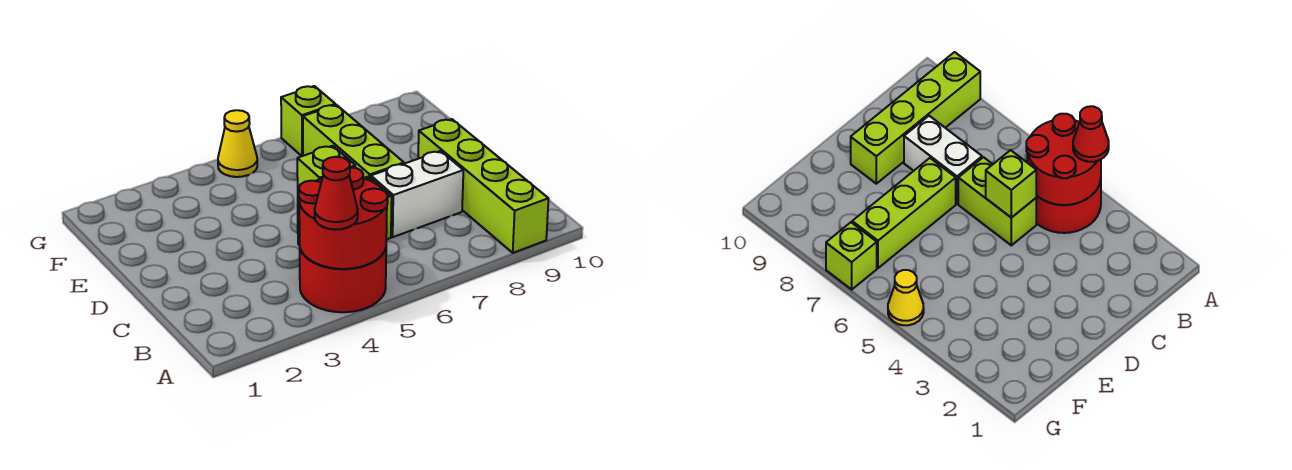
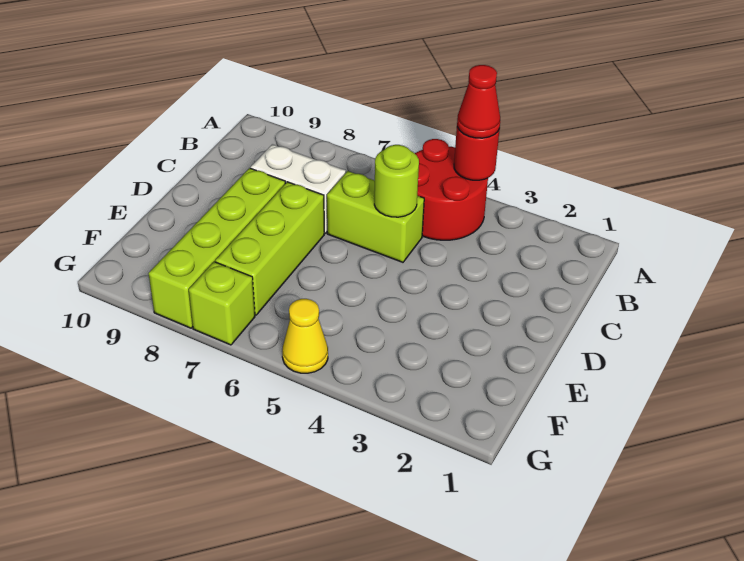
red 2x2 round brick [299,167,388,269] -> red 1x1 round brick [454,127,500,180]
lime 1x4 brick [418,119,549,253] -> lime 1x4 brick moved to [149,168,285,328]
lime 1x1 brick [297,146,355,202] -> lime 1x1 round brick [374,145,419,217]

